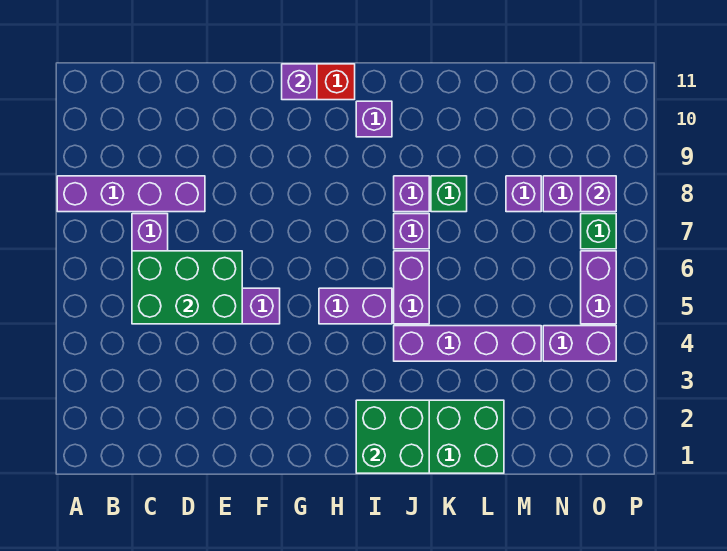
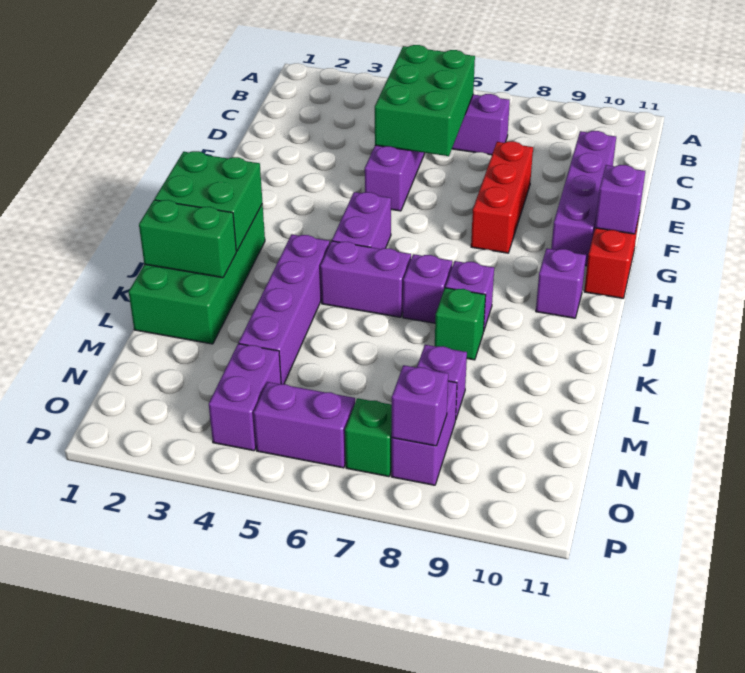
purple 1x4 brick [57,176,205,212] -> purple 1x4 brick moved to [551,131,616,266]
none -> red 1x3 brick [471,141,533,253]
none -> green 1x2 brick [139,200,236,278]

